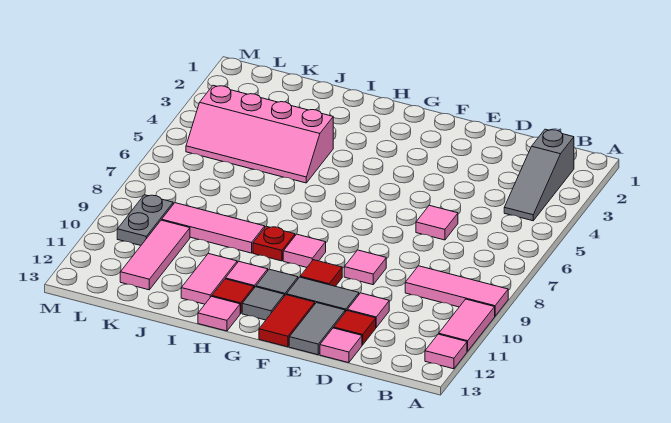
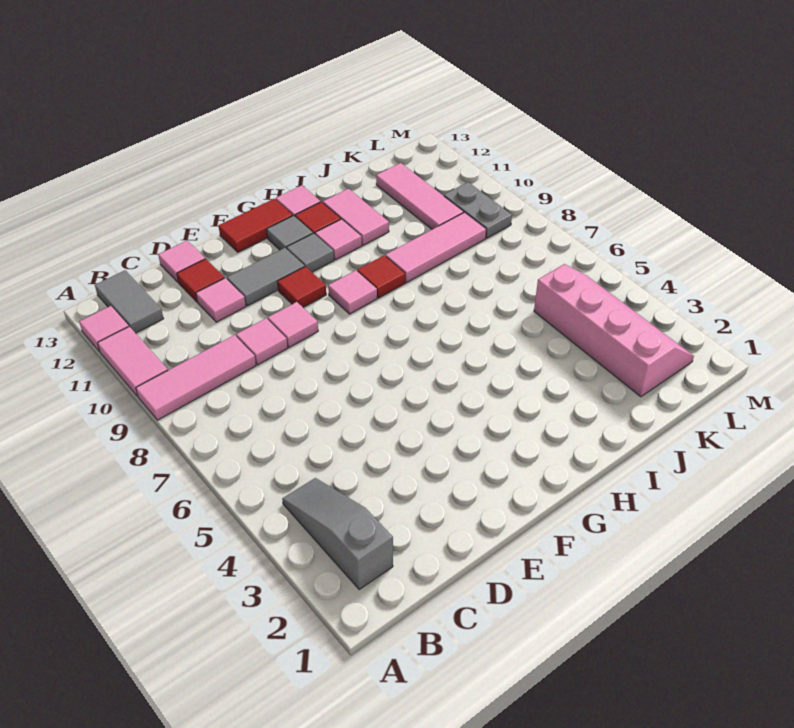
pink 1x1 tile [416,205,458,240] -> pink 1x1 tile moved to [236,318,288,365]
grey 1x2 tile [289,303,345,355] -> grey 1x2 tile moved to [95,270,163,333]
red 1x2 tile [259,295,315,347] -> red 1x2 tile turned to [219,199,293,252]
red 1x1 plate [253,226,295,261] -> red 1x1 tile [357,255,405,298]
pink 2x4 slope [186,85,333,183] -> pink 2x4 slope turned to [534,264,694,397]

